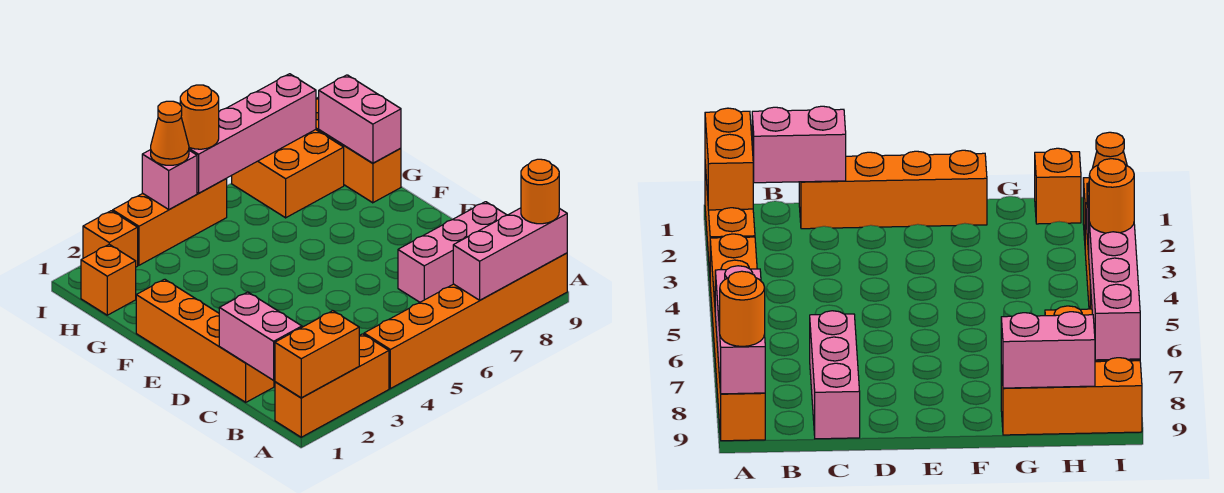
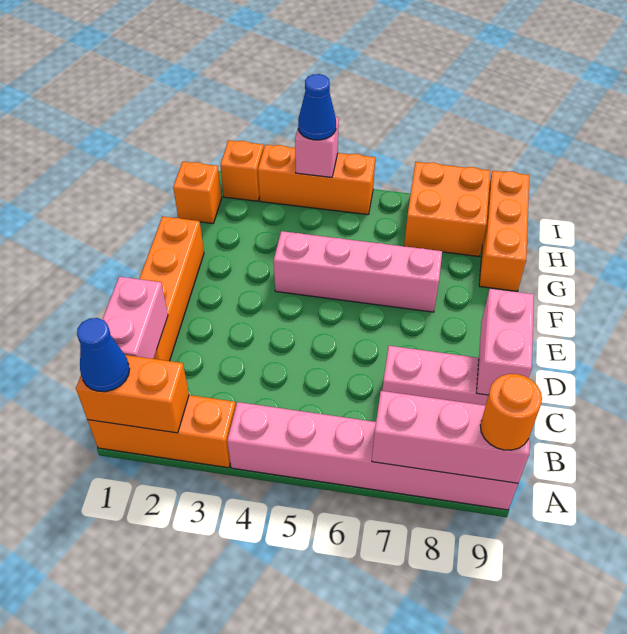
none -> blue 1x1 cone [77,318,129,392]
orange 1x6 brick [364,253,567,389] -> pink 1x6 brick [227,402,518,510]
pink 1x2 brick [319,75,401,163] -> pink 1x2 brick moved to [476,289,534,395]
orange 1x1 cone [151,101,189,165] -> blue 1x1 cone [298,74,336,140]
pink 1x4 brick [189,74,316,193] -> pink 1x4 brick moved to [274,231,442,312]
orange 1x1 round brick [180,85,219,149] -> none

